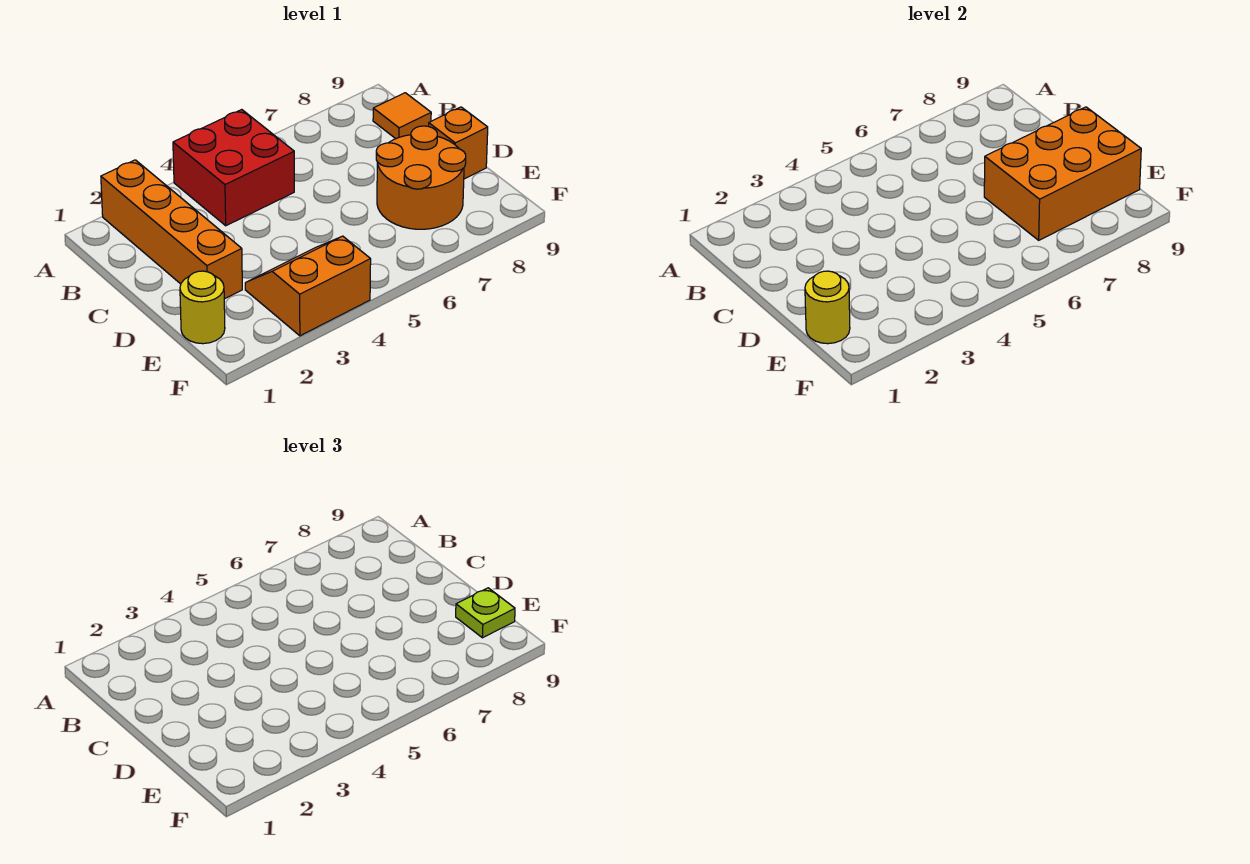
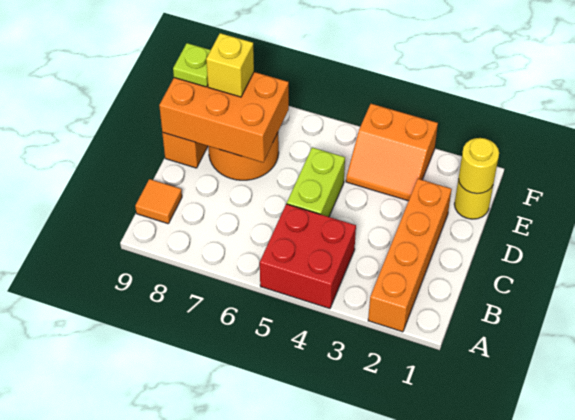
none -> lime 1x2 brick [287,147,345,217]
none -> yellow 1x1 brick [206,33,254,97]

